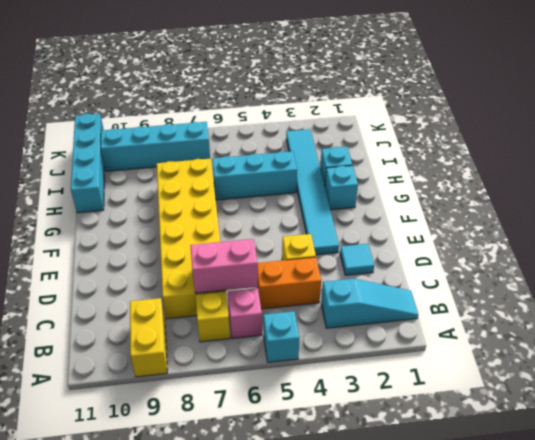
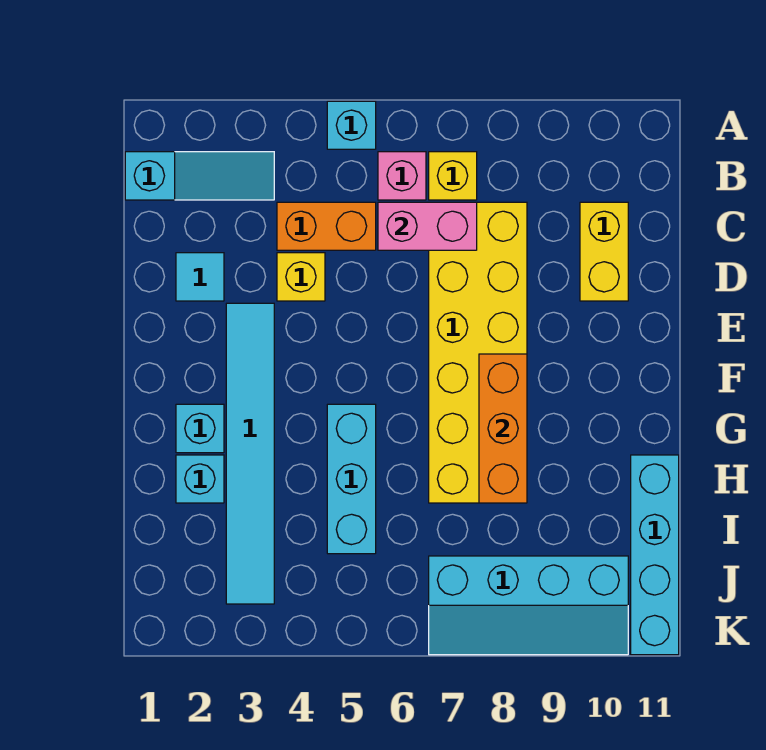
yellow 1x2 brick [130,298,167,377] -> yellow 1x2 brick moved to [580,202,628,301]
cyan 1x3 slope [321,279,418,328] -> cyan 1x3 slope turned to [125,152,274,200]
none -> orange 1x3 brick [479,354,527,503]
cyan 1x3 brick [212,151,297,200] -> cyan 1x3 brick turned to [327,404,376,554]

